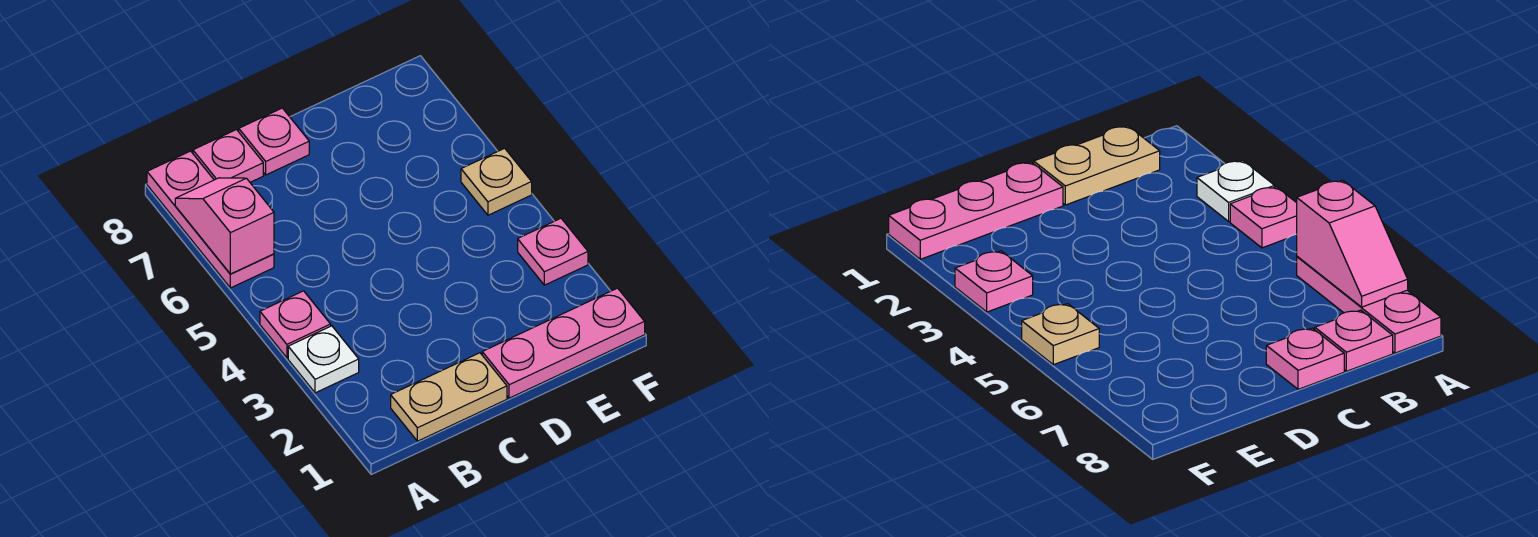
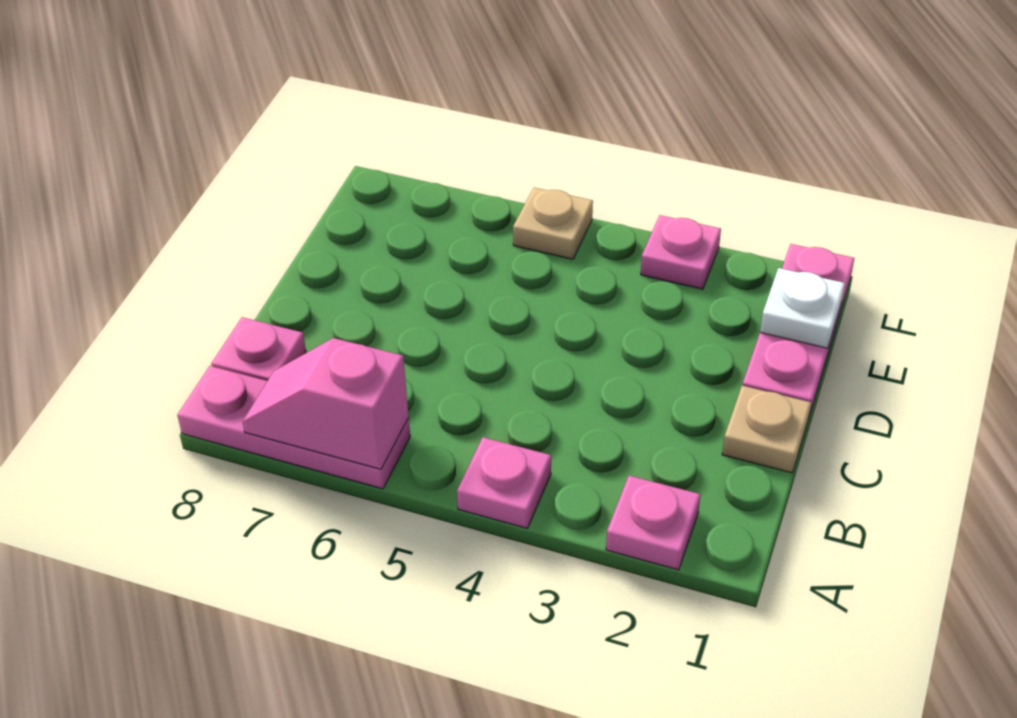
white 1x1 plate [288,326,359,393] -> white 1x1 plate moved to [760,268,845,348]
tan 1x2 plate [391,353,507,441] -> tan 1x1 plate [722,386,811,473]
pink 1x1 plate [239,108,309,175] -> pink 1x1 plate moved to [606,476,701,570]

